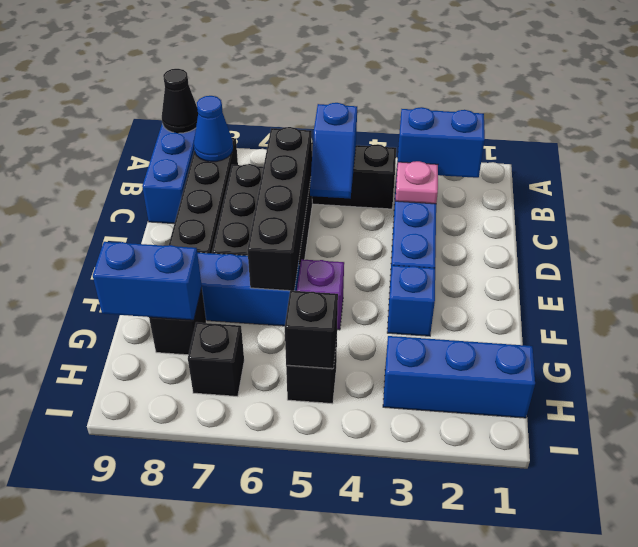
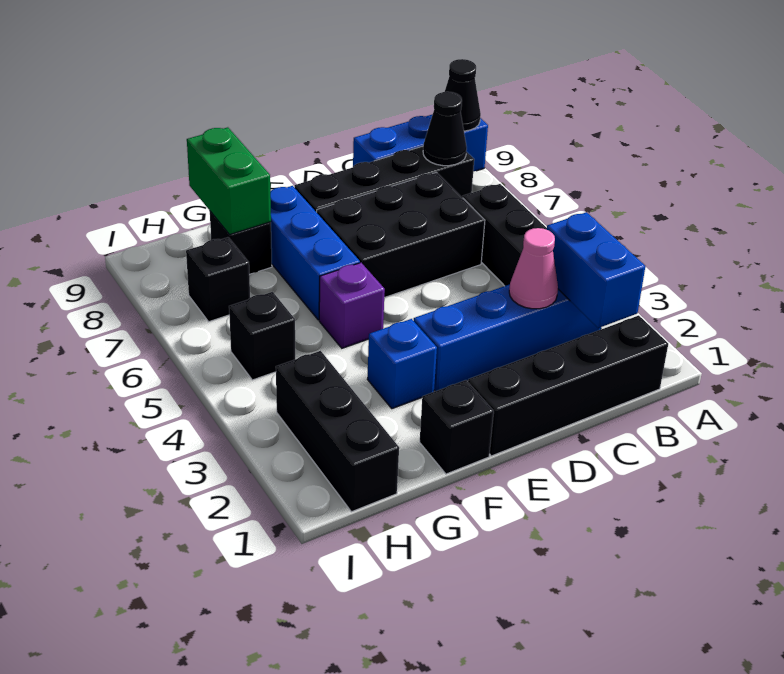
blue 1x2 slope [310,103,357,198] -> none
blue 1x1 cone [194,96,233,162] -> black 1x1 cone [423,92,467,166]
pink 1x1 plate [395,161,438,204] -> pink 1x1 cone [509,228,558,309]
black 1x4 brick [247,127,312,291] -> black 1x4 brick moved to [468,315,668,456]
blue 1x2 brick [93,242,202,320] -> green 1x2 brick [187,127,271,235]
blue 1x3 brick [383,336,535,418] -> black 1x3 brick [276,351,399,512]
black 1x1 brick [285,290,338,369] -> black 1x1 brick moved to [420,380,494,474]

